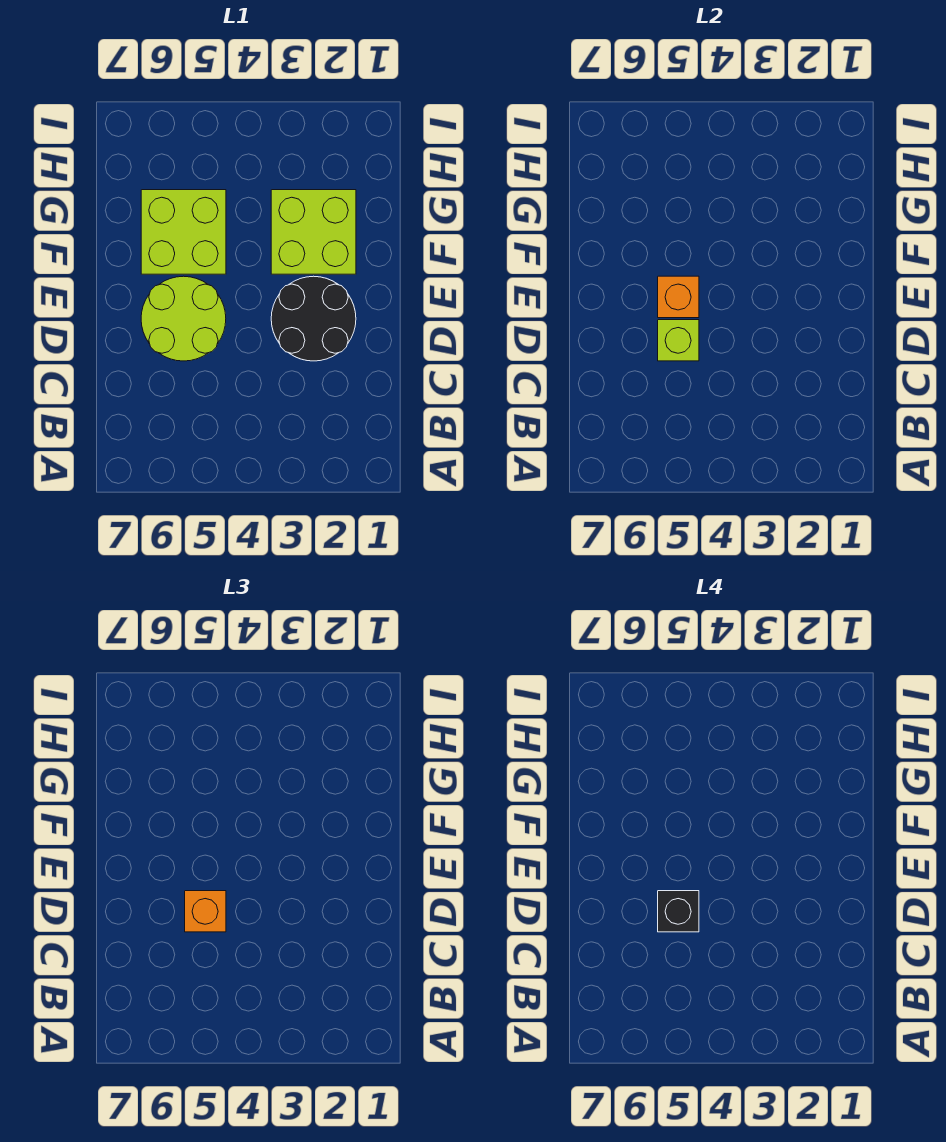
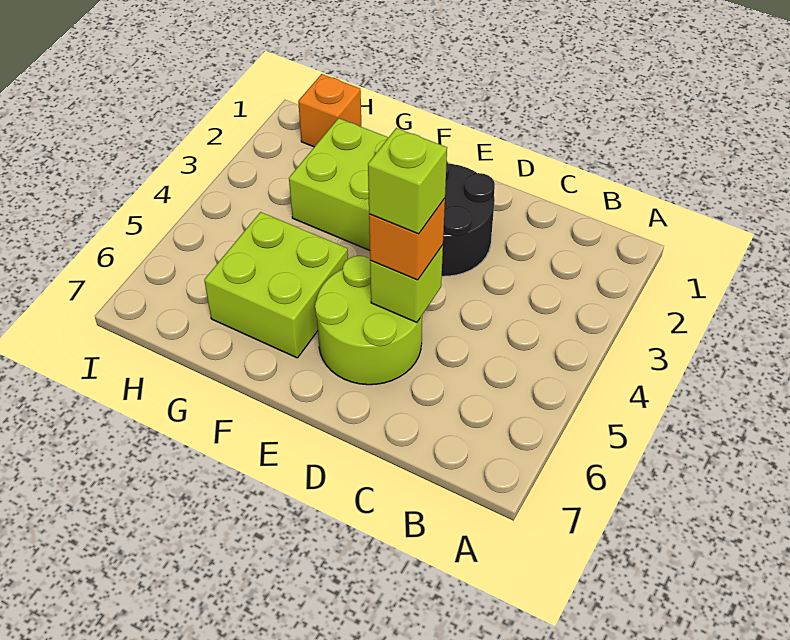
black 1x1 brick [658,891,699,932] -> lime 1x1 brick [368,128,447,234]
orange 1x1 brick [658,276,699,318] -> orange 1x1 brick moved to [298,74,361,147]

